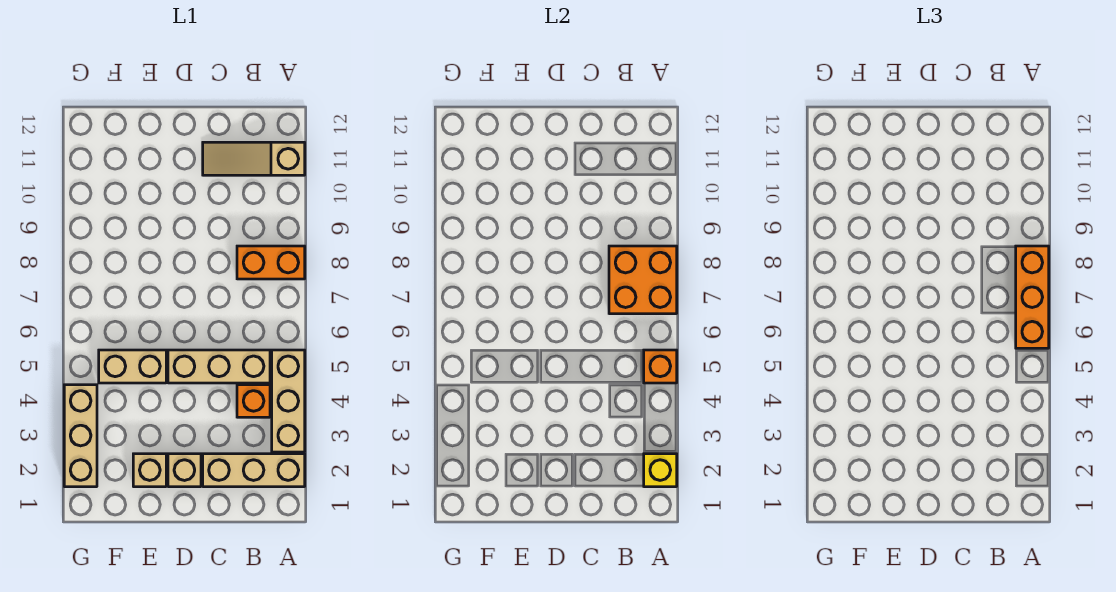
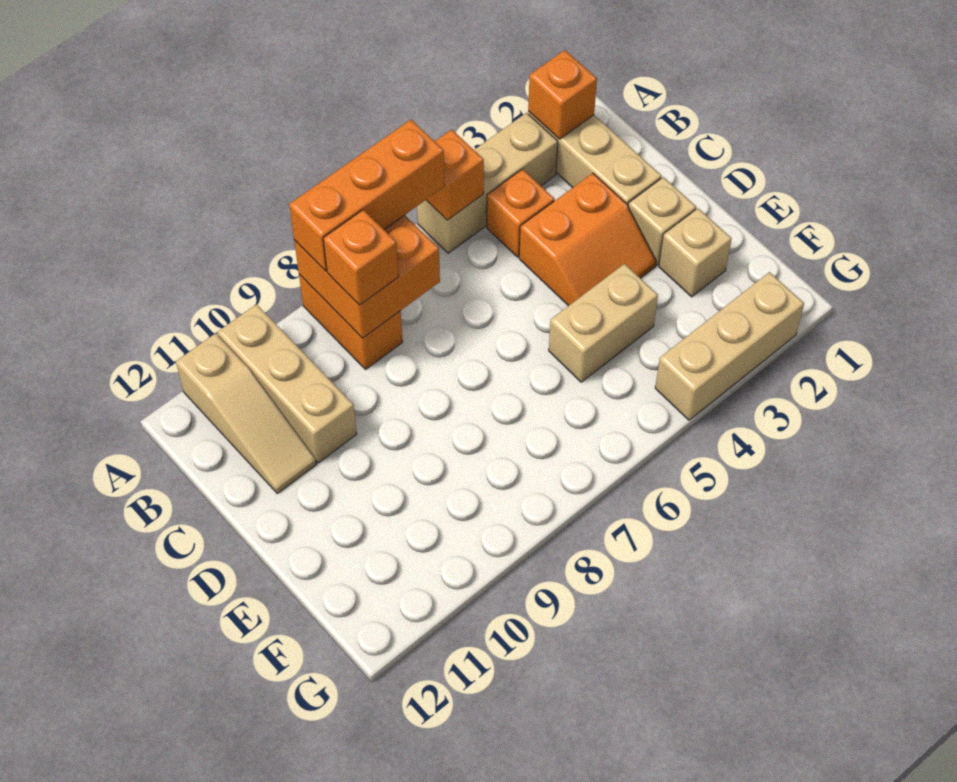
yellow 1x1 brick [644,454,677,487] -> orange 1x1 brick [528,50,597,139]
tan 1x3 brick [168,350,270,383] -> tan 1x3 brick moved to [218,304,357,463]
none -> orange 1x1 brick [323,210,399,305]
none -> orange 2x2 slope [519,173,656,306]
tan 1x2 brick [99,350,166,383] -> tan 1x2 brick turned to [549,264,658,382]

